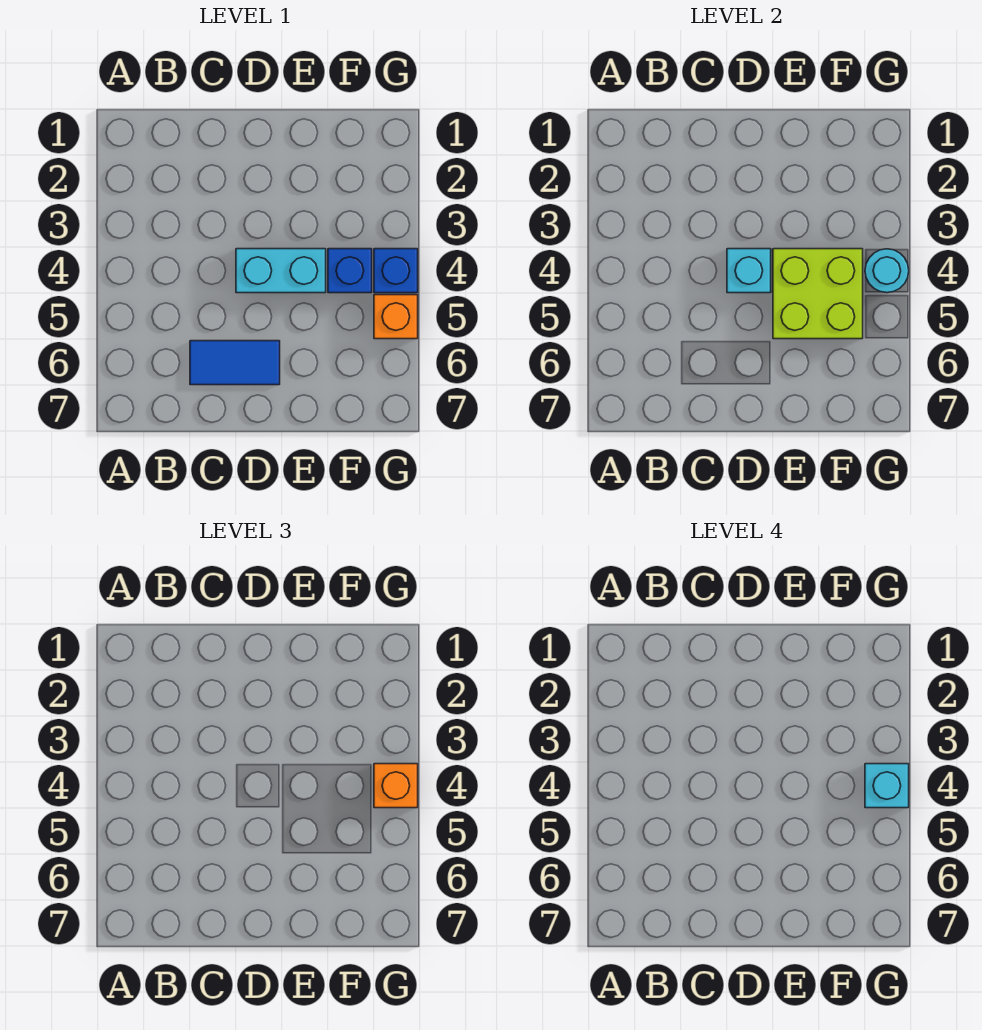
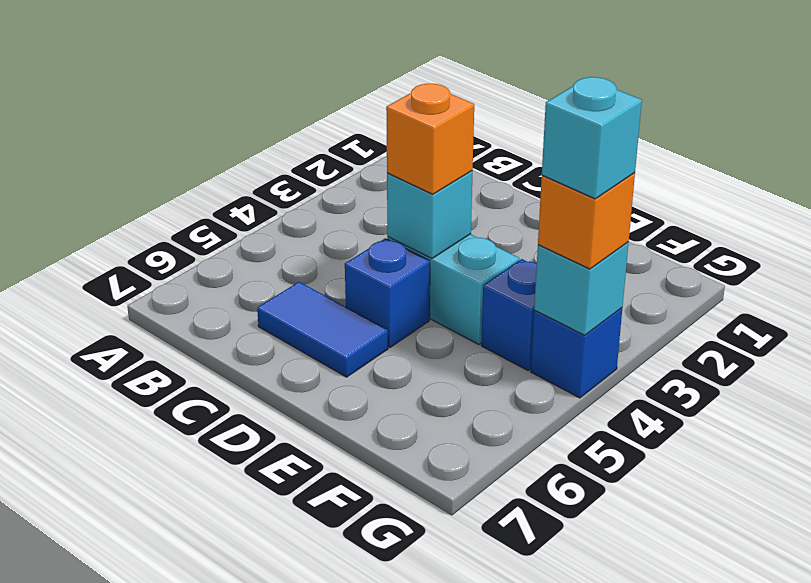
none -> blue 1x1 brick [345,238,430,348]
lime 2x2 brick [773,249,863,339] -> none
cyan 1x1 round brick [865,249,909,293] -> cyan 1x1 brick [534,242,628,335]
orange 1x1 brick [374,295,418,339] -> orange 1x1 brick moved to [386,84,474,194]

